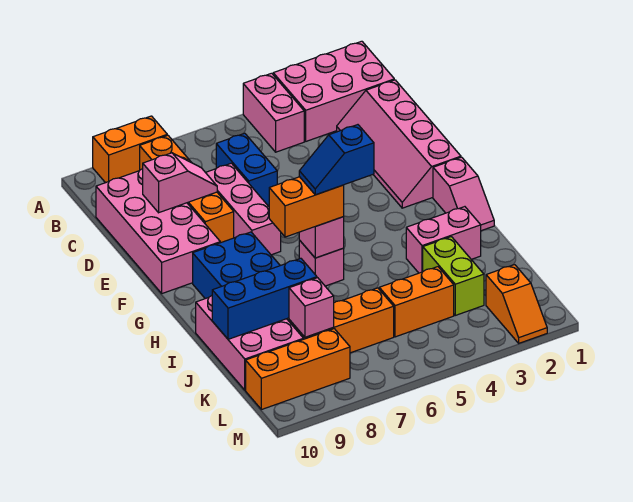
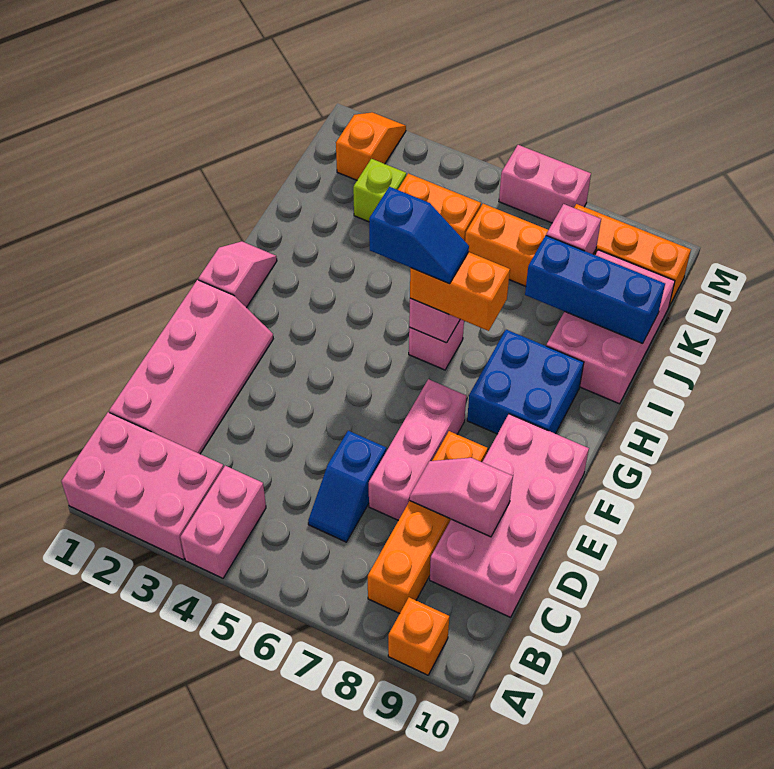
orange 1x2 brick [93,116,167,183] -> orange 1x1 brick [388,597,449,675]
blue 1x2 brick [216,133,277,205] -> blue 1x2 slope [308,431,386,542]
pink 1x2 brick [406,207,481,273] -> pink 1x2 brick moved to [499,145,591,223]
lime 1x2 brick [423,237,484,315] -> lime 1x1 brick [353,159,406,222]

